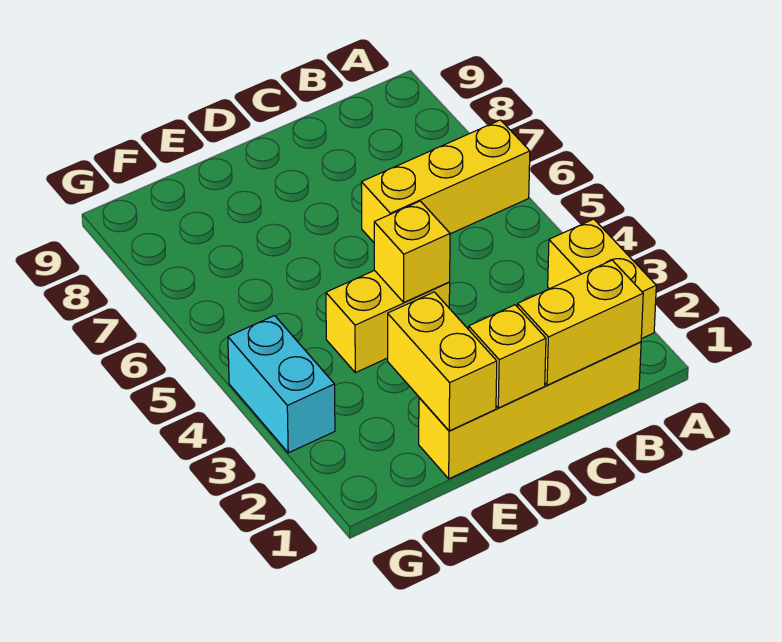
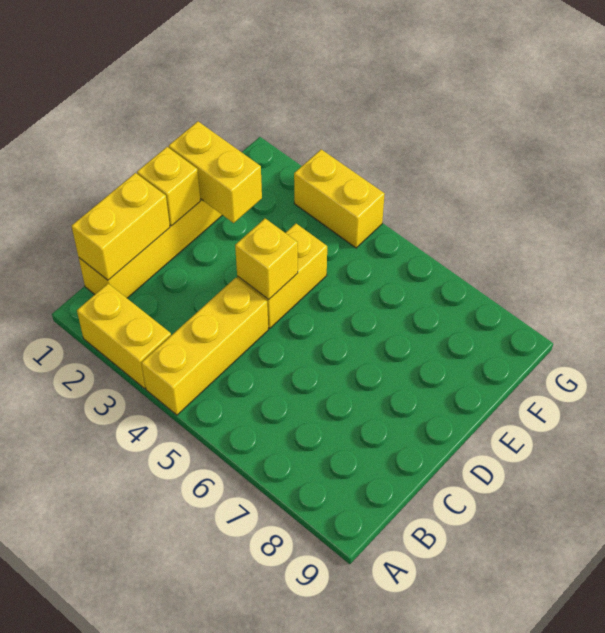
yellow 1x3 brick [361,120,530,242] -> yellow 1x3 brick moved to [141,278,268,415]
cyan 1x2 brick [228,316,335,453] -> yellow 1x2 brick [294,149,385,248]

